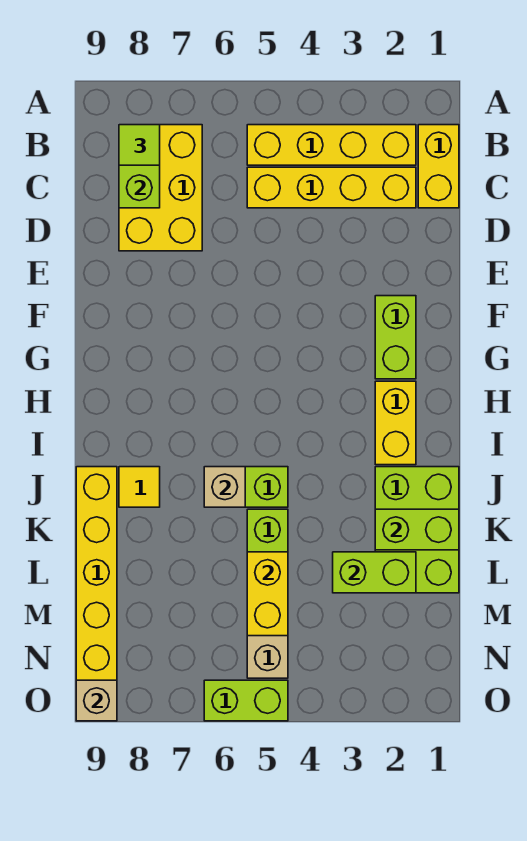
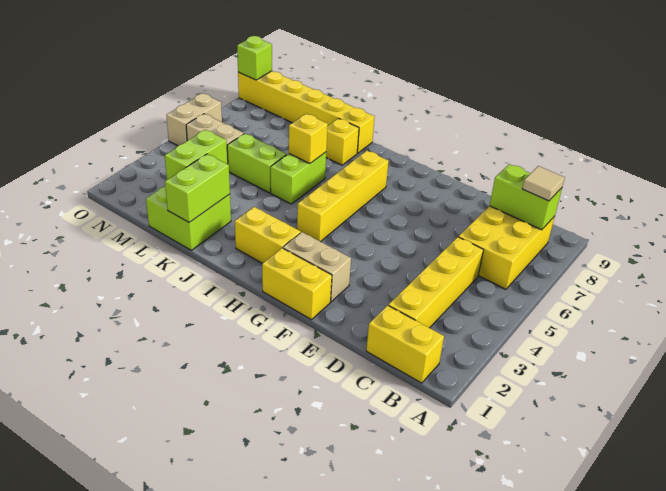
yellow 1x4 brick [247,125,416,165] -> yellow 1x4 brick moved to [297,151,389,242]
yellow 2x3 brick [119,125,202,251] -> yellow 2x3 brick turned to [459,206,555,289]
lime 1x1 tile [119,125,160,165] -> tan 1x1 tile [522,166,565,201]
lime 1x2 brick [375,296,416,379] -> tan 1x2 brick [283,232,351,302]
lime 2x3 brick [375,467,459,593] -> lime 2x2 brick [146,186,231,250]
tan 1x1 brick [204,467,245,507] -> yellow 1x1 brick [289,114,328,163]
yellow 1x1 tile [119,467,160,507] -> yellow 1x1 brick [326,118,359,165]
yellow 1x2 brick [247,552,288,636] -> yellow 1x2 brick moved to [262,248,332,320]
lime 1x2 brick [204,680,288,721] -> tan 1x2 brick [166,93,222,146]
tan 1x1 brick [76,680,117,721] -> lime 1x1 brick [237,36,272,80]

